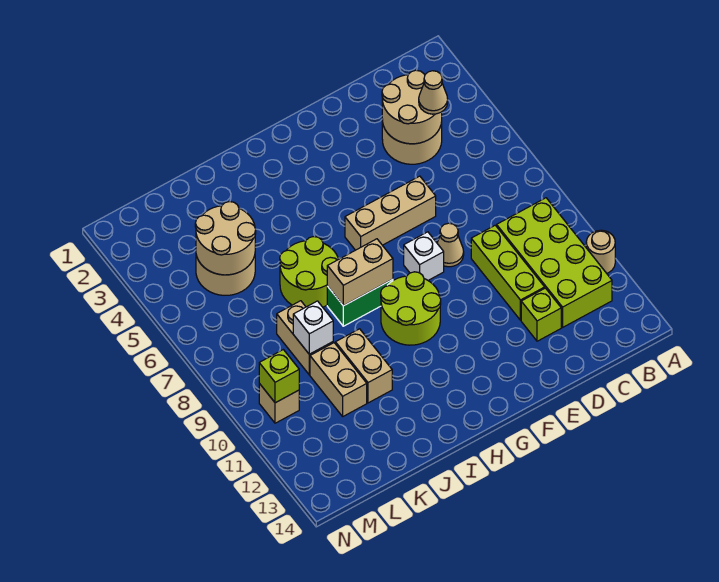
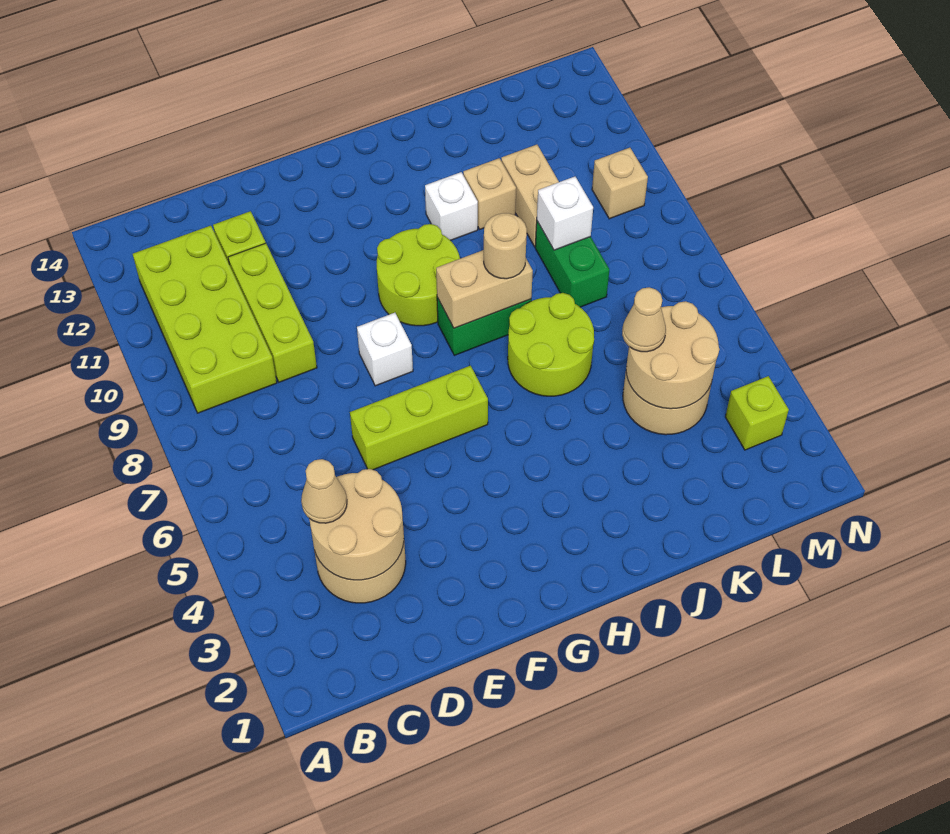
tan 1x1 round brick [586,230,615,273] -> tan 1x1 round brick moved to [484,213,527,279]
tan 1x3 brick [345,176,436,250] -> lime 1x3 brick [350,365,488,470]
tan 1x1 cone [437,223,464,267] -> tan 1x1 cone moved to [622,287,666,352]
none -> white 1x1 brick [425,172,478,240]
tan 1x2 brick [335,329,392,403] -> tan 1x1 brick [463,158,516,229]
tan 1x2 brick [277,301,333,375] -> green 1x2 brick [535,221,609,307]
lime 1x1 brick [259,350,299,403] -> lime 1x1 brick moved to [725,376,789,450]

